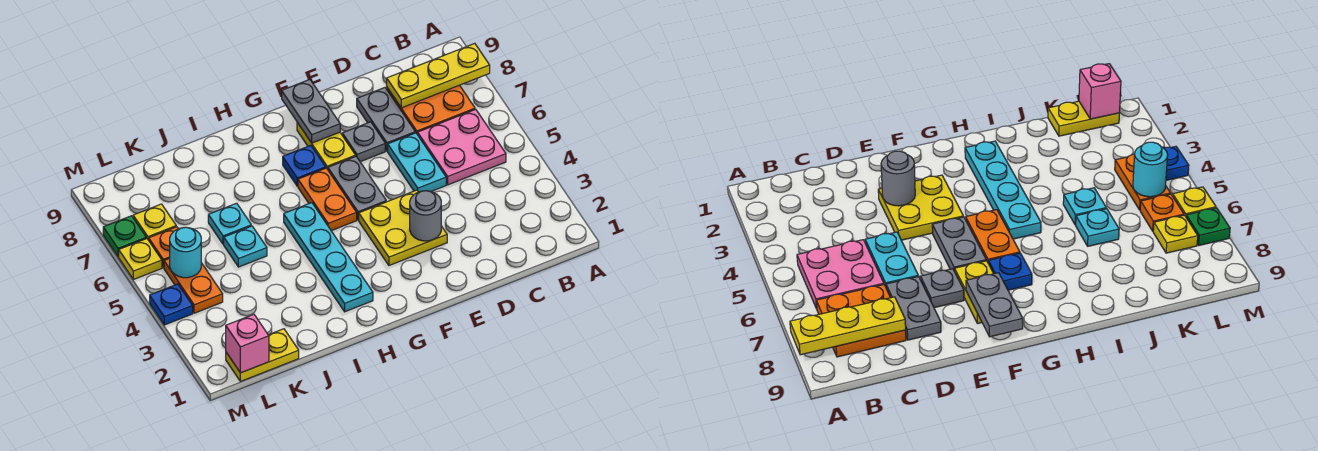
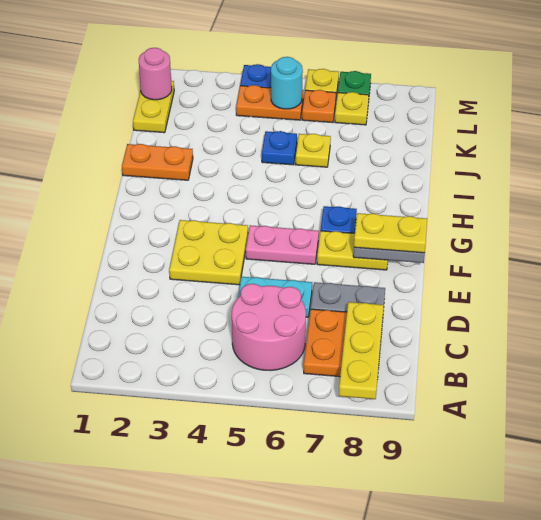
pink 2x2 plate [418,109,506,185] -> pink 2x2 round brick [232,284,306,371]
grey 1x1 round brick [410,191,441,241] -> none
grey 1x1 plate [342,122,385,162] -> none
grey 1x2 plate [328,157,386,220] -> pink 1x2 plate [246,225,319,264]
none -> yellow 1x2 plate [354,213,427,253]
orange 1x2 plate [298,168,357,231] -> orange 1x2 plate moved to [122,144,193,180]
cyan 1x4 plate [284,203,373,312] -> none
cyan 1x1 plate [224,226,267,267] -> blue 1x1 plate [262,131,297,165]
cyan 1x1 plate [208,203,251,244] -> yellow 1x1 plate [295,134,331,167]
pink 1x1 brick [226,314,269,373] -> pink 1x1 round brick [139,48,172,100]

